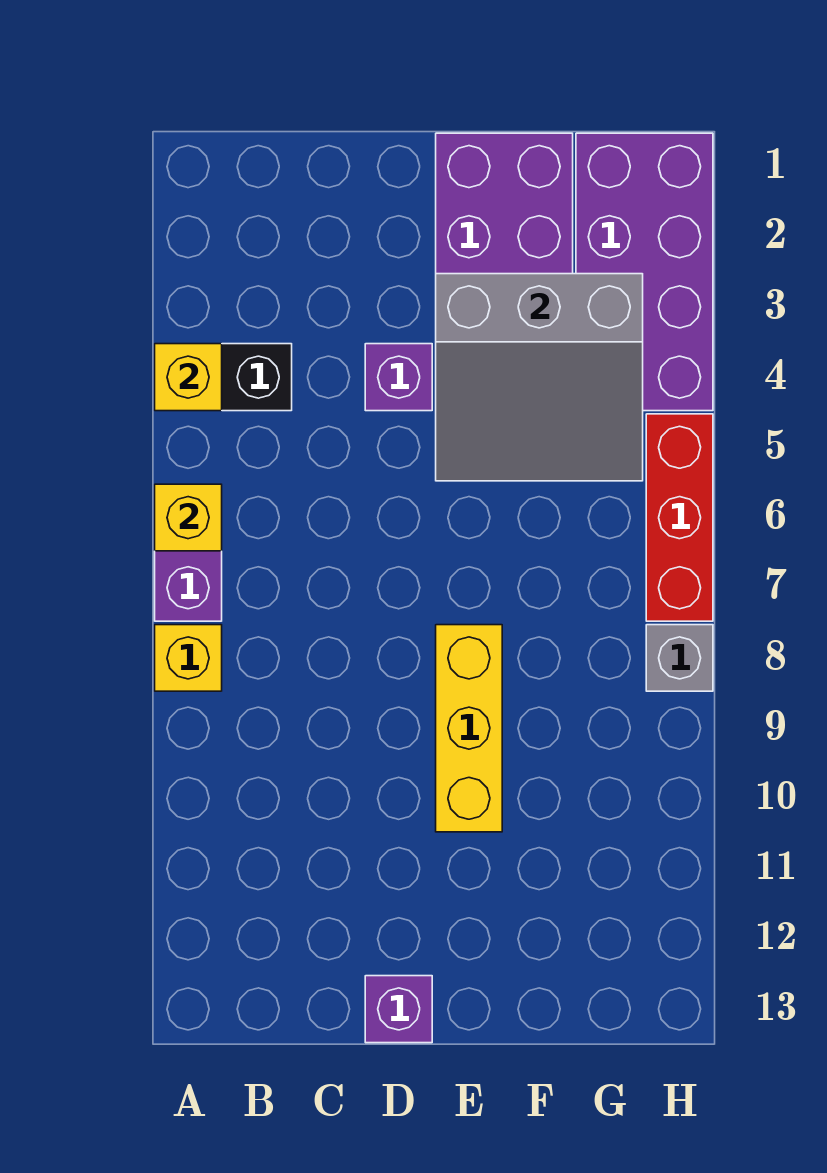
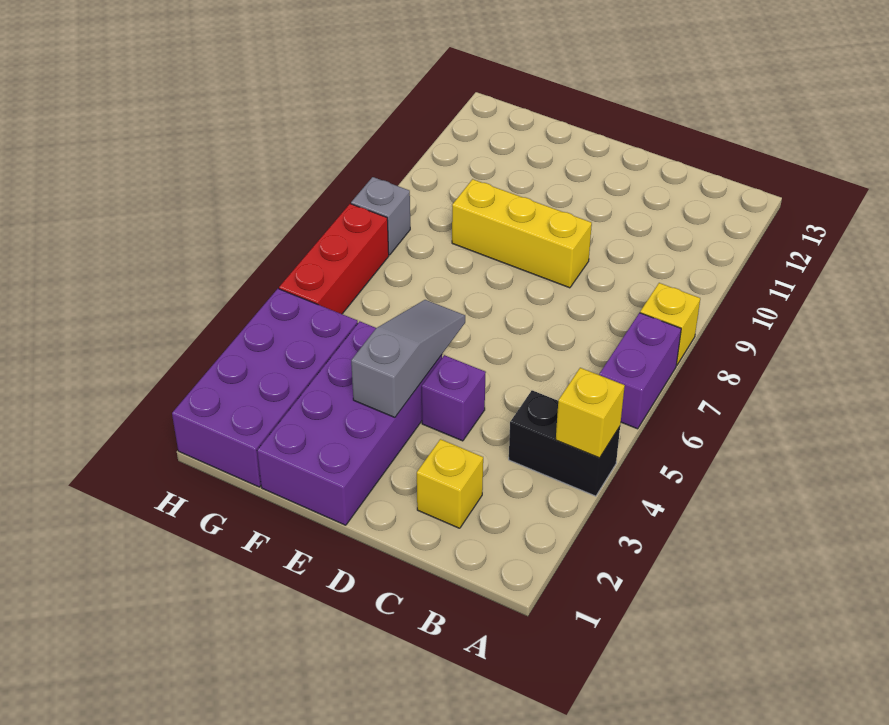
yellow 1x1 brick [155,484,222,551] -> yellow 1x1 brick moved to [417,439,483,528]
purple 1x1 brick [365,976,432,1043] -> none
grey 3x3 slope [436,274,643,481] -> grey 1x3 slope [351,300,465,417]
yellow 1x3 brick [436,625,502,832] -> yellow 1x3 brick turned to [452,179,592,288]

